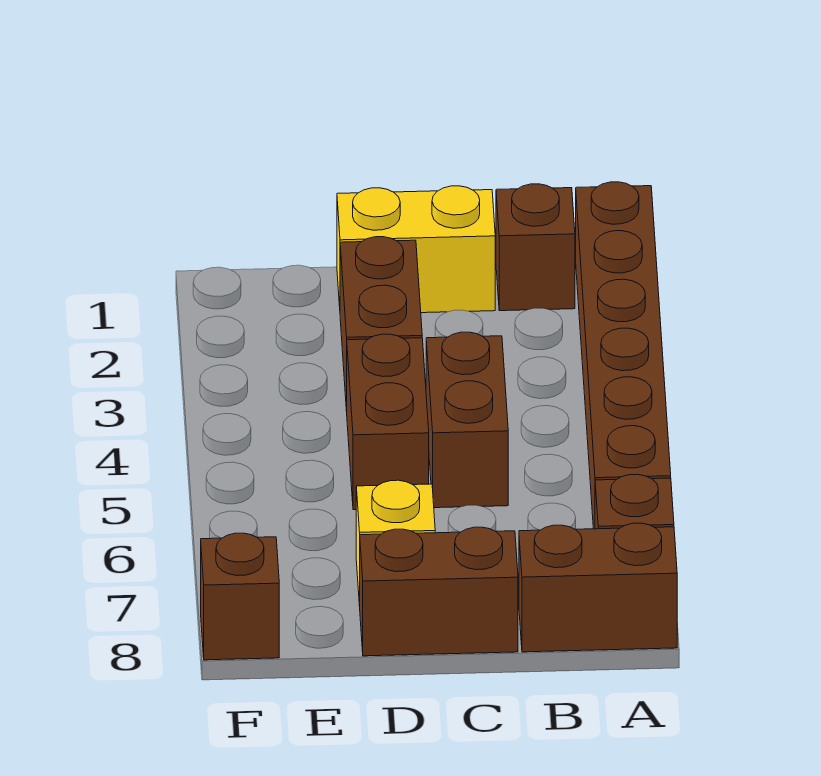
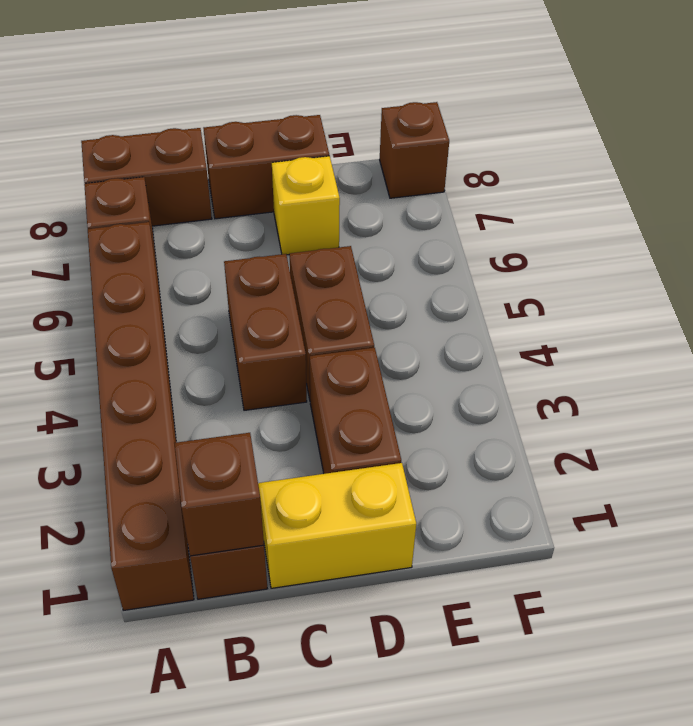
none -> brown 1x1 brick [174,433,264,556]

